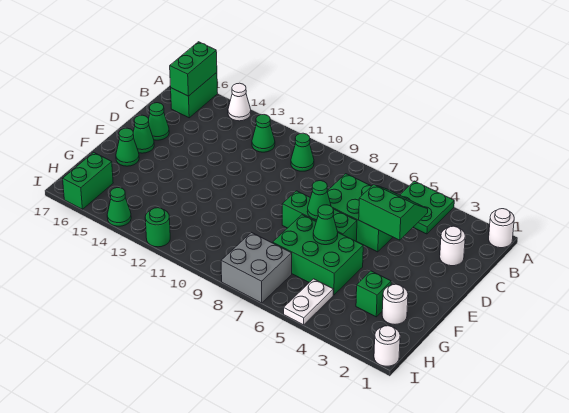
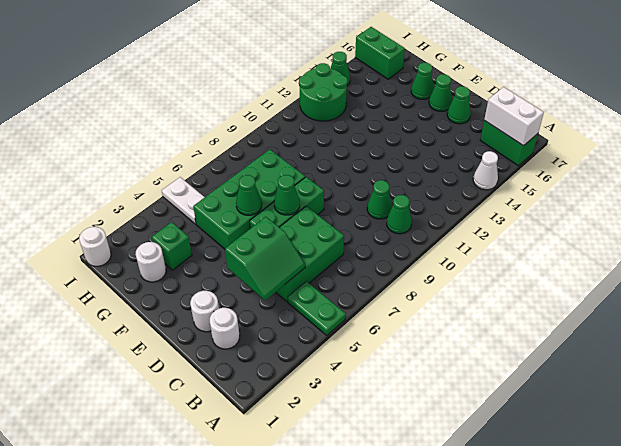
white 1x1 round brick [489,209,514,248] -> white 1x1 round brick moved to [190,291,219,332]
green 2x2 plate [400,181,454,234] -> green 1x2 plate [288,281,346,335]
green 1x2 brick [170,42,217,96] -> white 1x2 brick [484,87,544,146]
green 1x1 cone [252,115,275,152] -> green 1x1 cone moved to [367,180,392,219]
green 2x3 brick [273,215,363,295] -> green 2x4 brick [193,149,305,249]
grey 2x2 brick [221,233,292,303] -> none
green 1x1 round brick [145,208,170,247] -> green 2x2 round brick [299,63,347,121]

